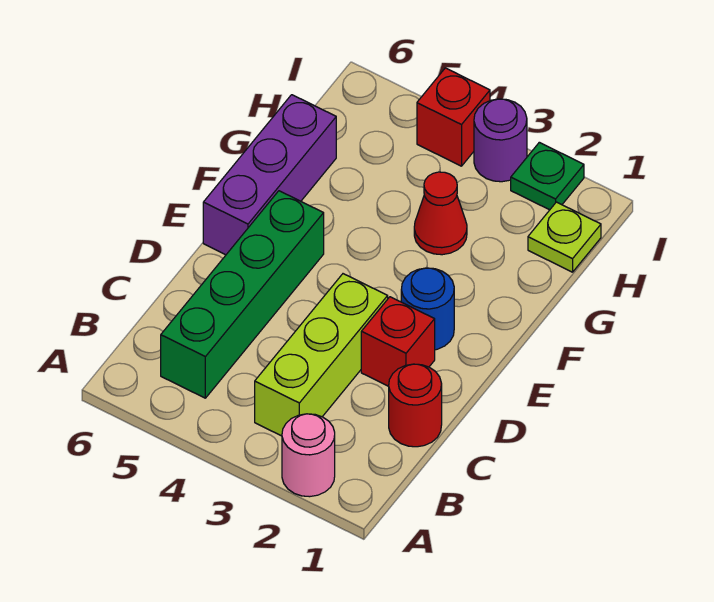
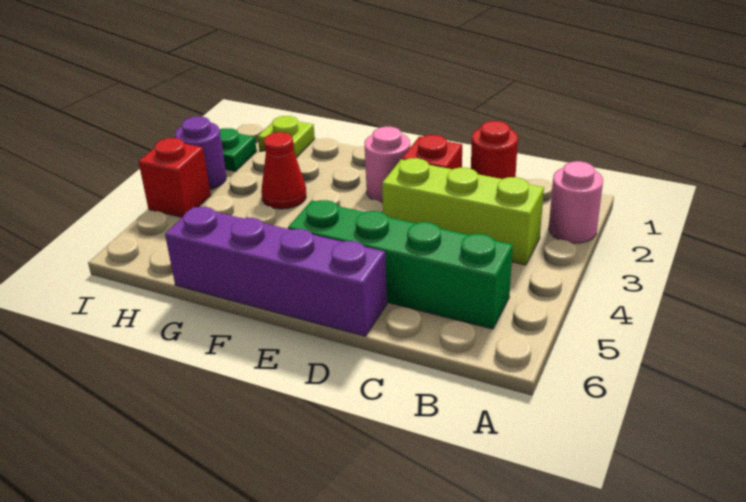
blue 1x1 round brick [401,268,454,350] -> pink 1x1 round brick [364,127,410,203]
purple 1x3 brick [203,95,336,255] -> purple 1x4 brick [165,207,387,336]

